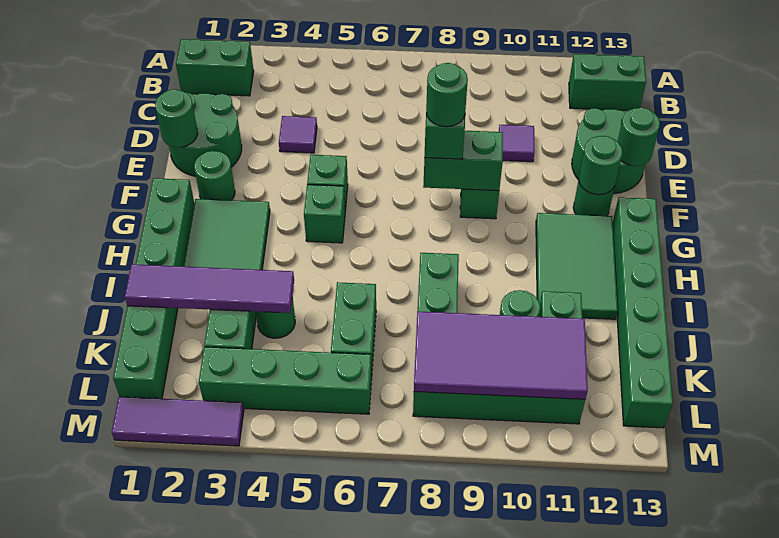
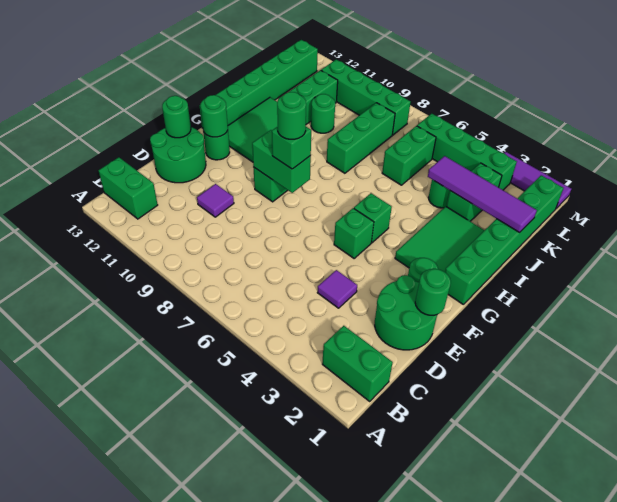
purple 2x4 tile [414,311,588,399] -> none

